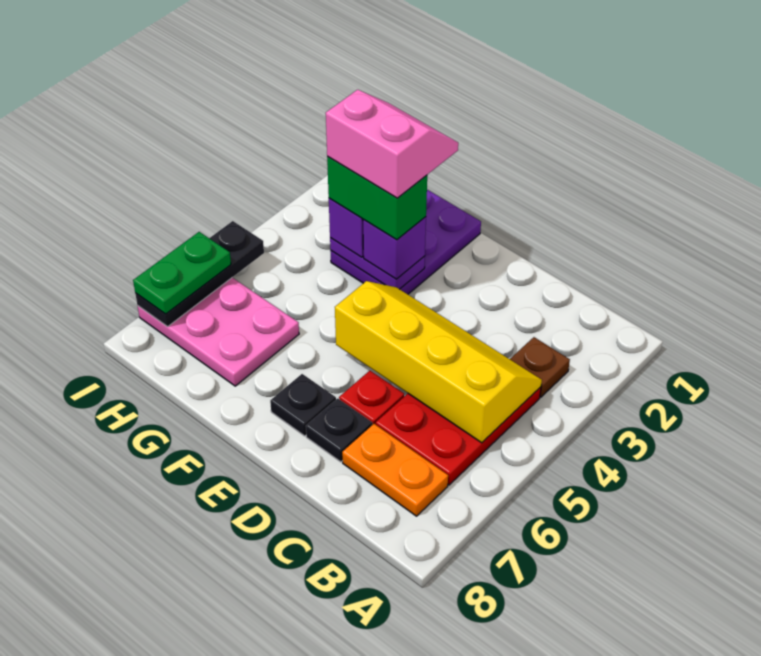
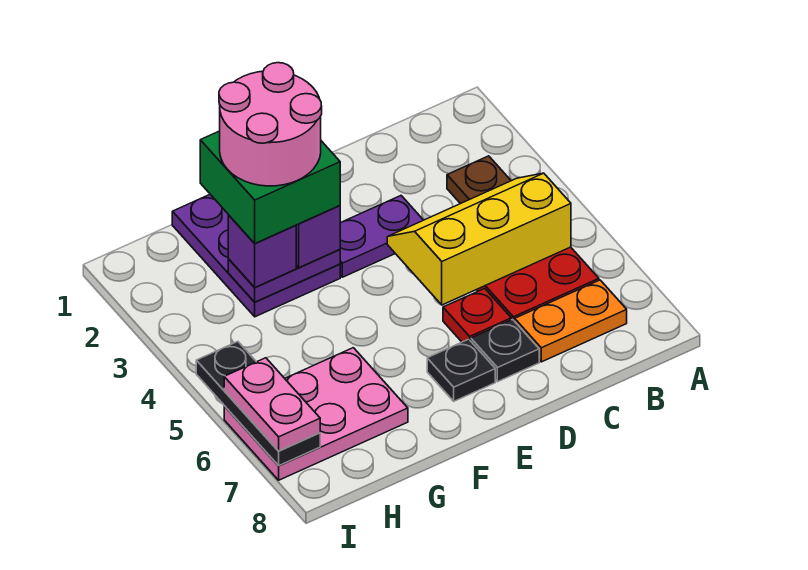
yellow 2x4 slope [335,281,542,443] -> yellow 2x3 slope [387,173,571,305]
none -> purple 1x2 plate [340,196,423,277]
pink 2x2 slope [326,90,458,198] -> pink 2x2 round brick [219,63,322,186]
green 1x2 brick [327,156,427,240] -> green 2x2 brick [200,131,340,243]
green 1x2 plate [133,232,231,314] -> pink 1x2 plate [224,358,320,451]

